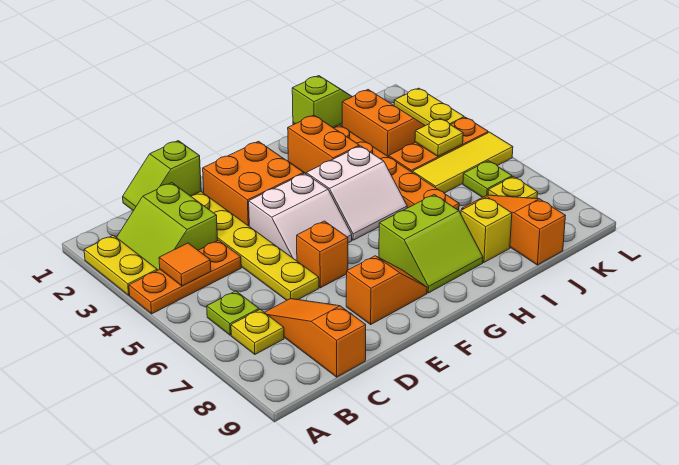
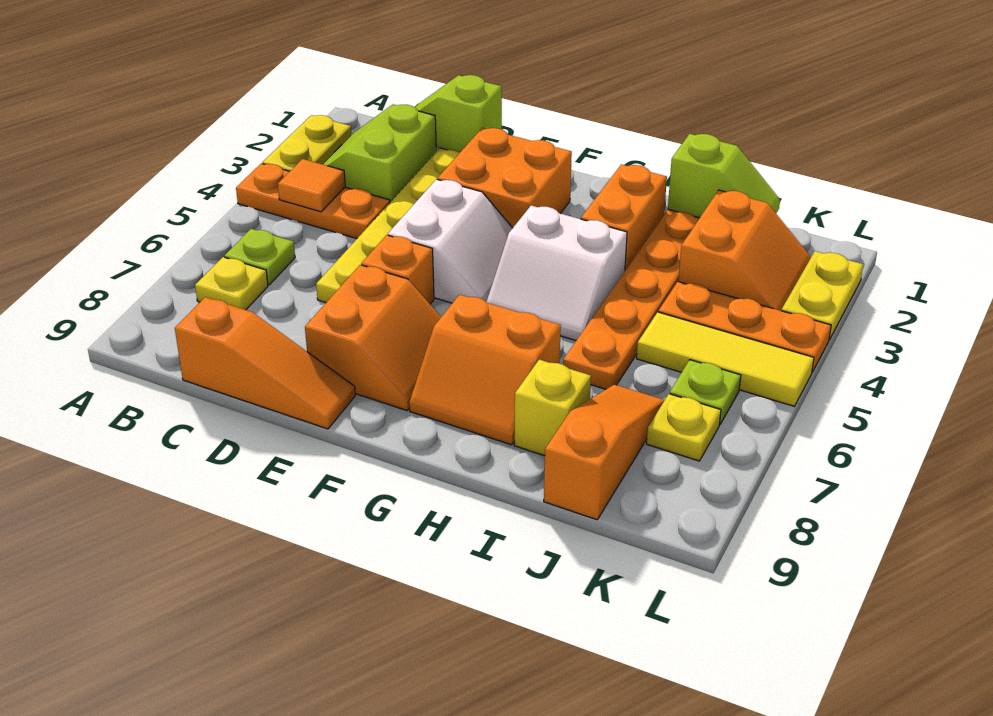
orange 1x3 slope [265,299,366,377] -> orange 1x3 slope turned to [175,297,355,429]
white 2x2 slope [249,173,352,261] -> white 2x2 slope turned to [388,179,512,303]
orange 1x2 slope [346,256,427,324] -> orange 2x2 slope [305,265,441,410]
lime 2x2 slope [379,195,483,293] -> orange 2x2 slope [409,295,561,445]
yellow 1x1 plate [415,118,463,156] -> none

